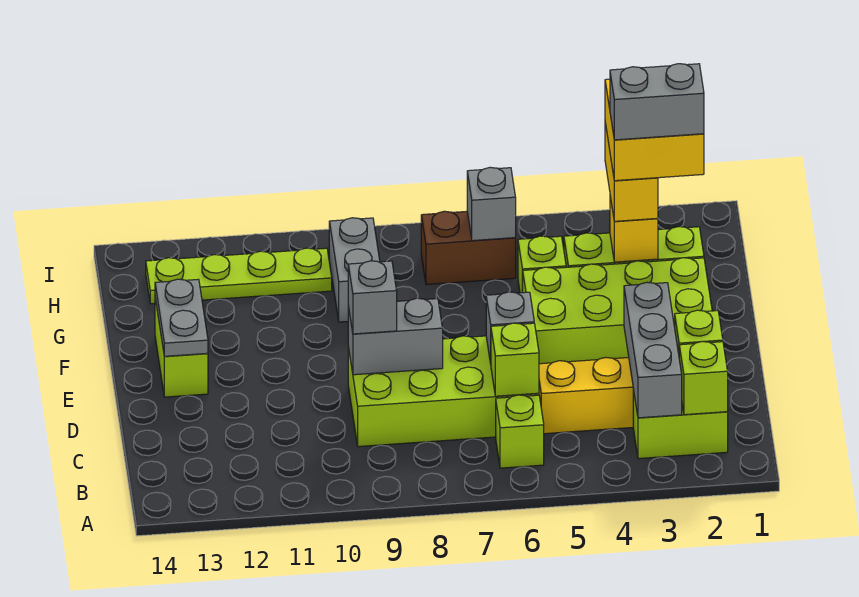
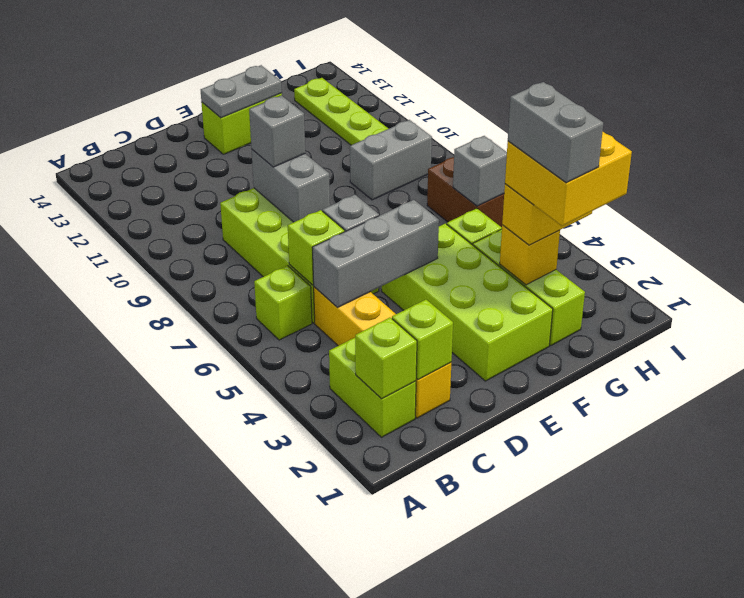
grey 1x3 brick [624,282,682,418] -> grey 1x3 brick moved to [312,200,439,308]

